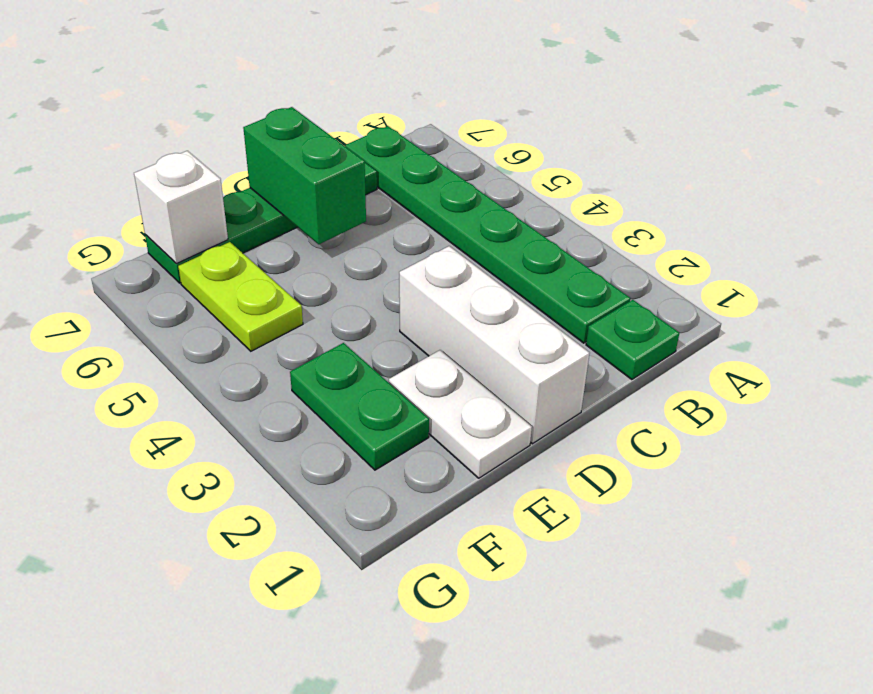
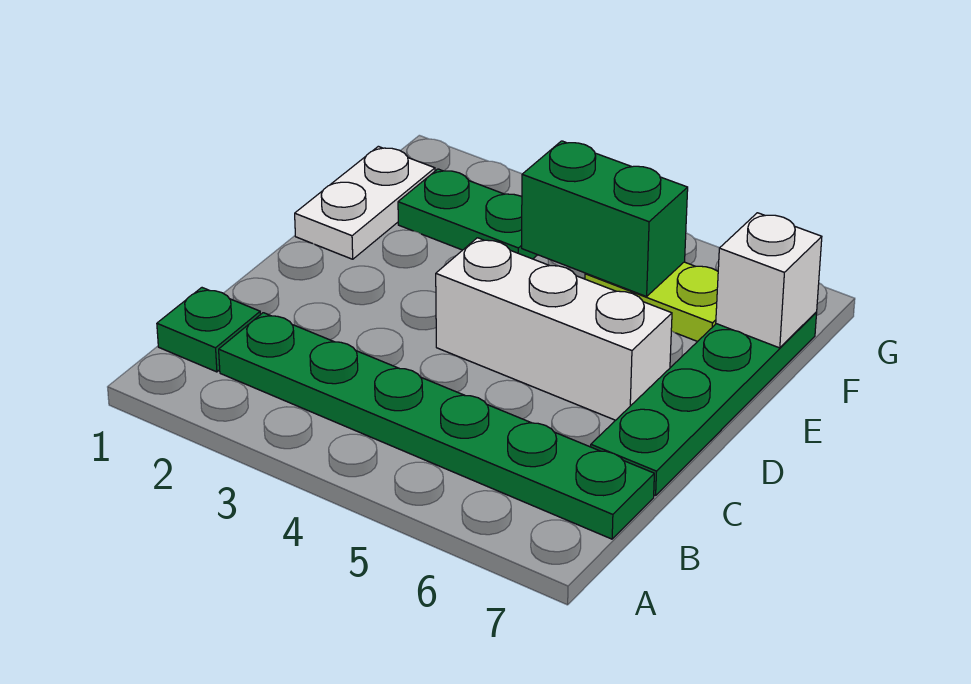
white 1x3 brick [399,246,589,444] -> white 1x3 brick moved to [436,238,672,420]
green 1x2 brick [243,107,366,244] -> green 1x2 brick moved to [522,141,688,297]
white 1x2 plate [389,350,532,478] -> white 1x2 plate turned to [295,146,435,259]

